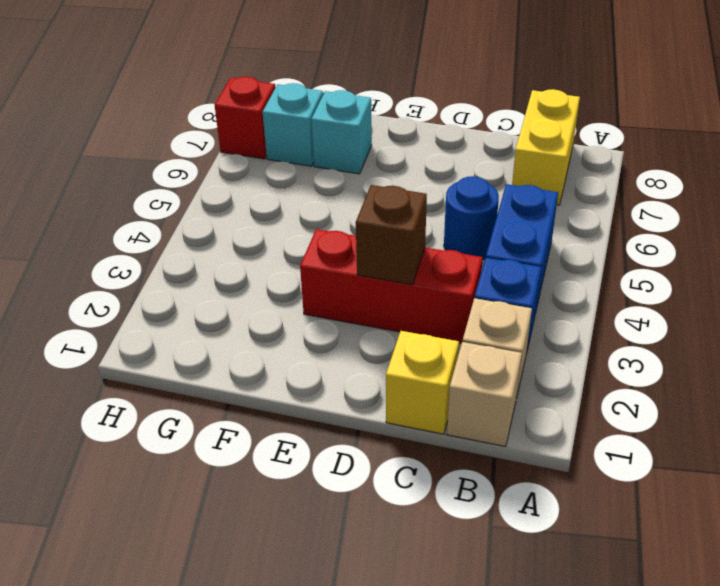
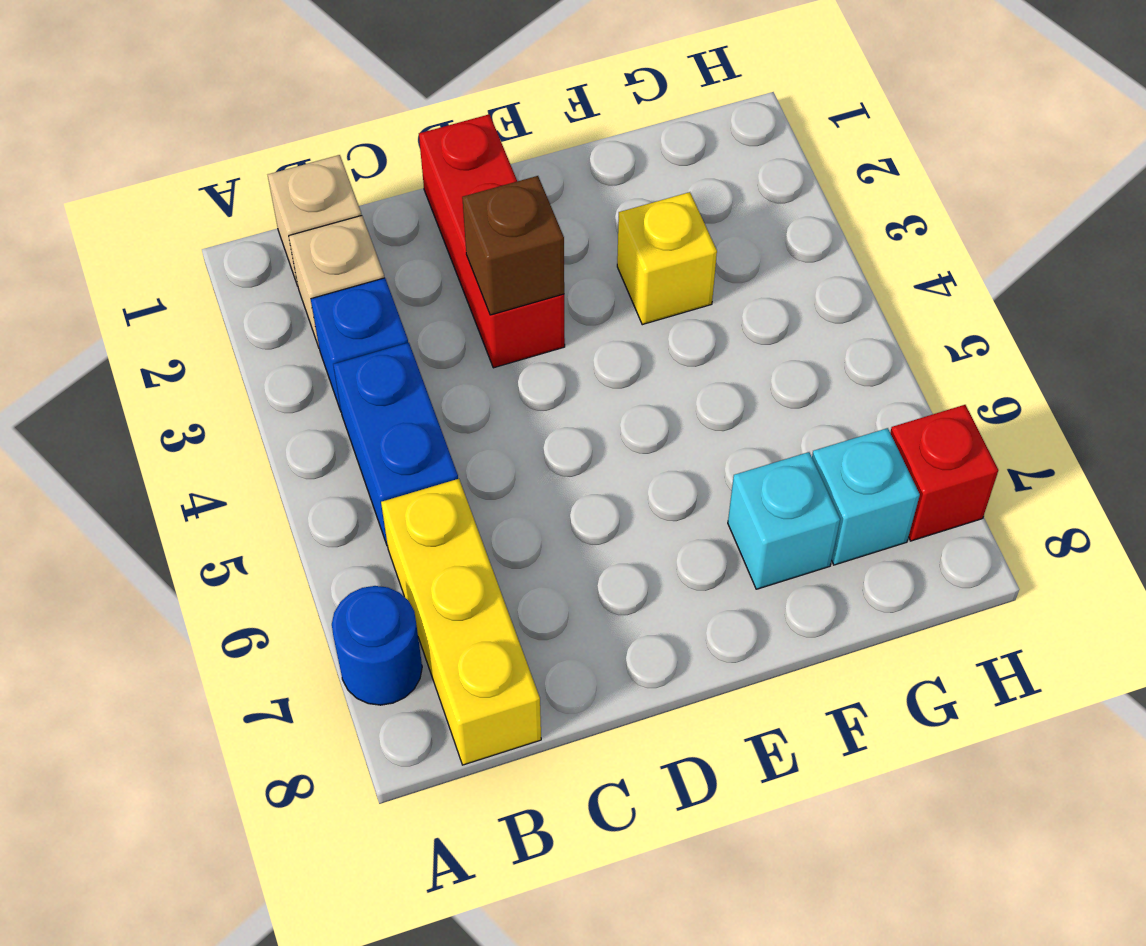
yellow 1x2 brick [512,89,580,205] -> yellow 1x3 brick [381,479,541,765]
yellow 1x1 brick [386,331,459,434] -> yellow 1x1 brick moved to [617,192,717,325]
red 1x3 brick [300,229,483,343] -> red 1x3 brick turned to [419,114,565,368]
blue 1x1 round brick [444,176,499,260] -> blue 1x1 round brick moved to [332,586,422,705]

